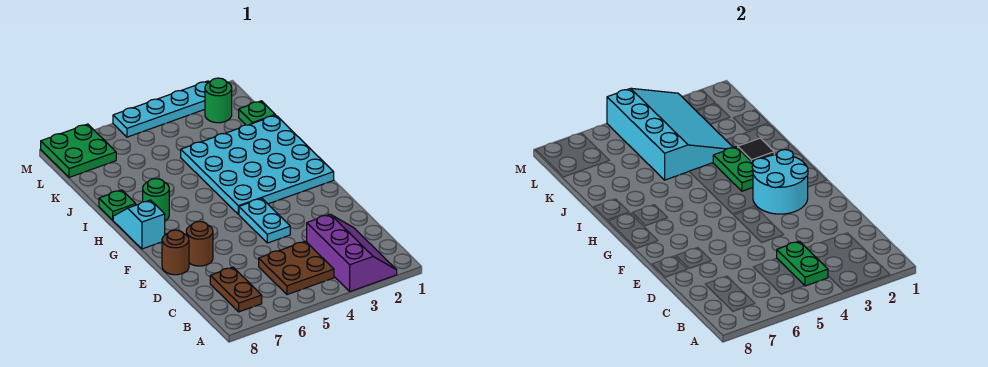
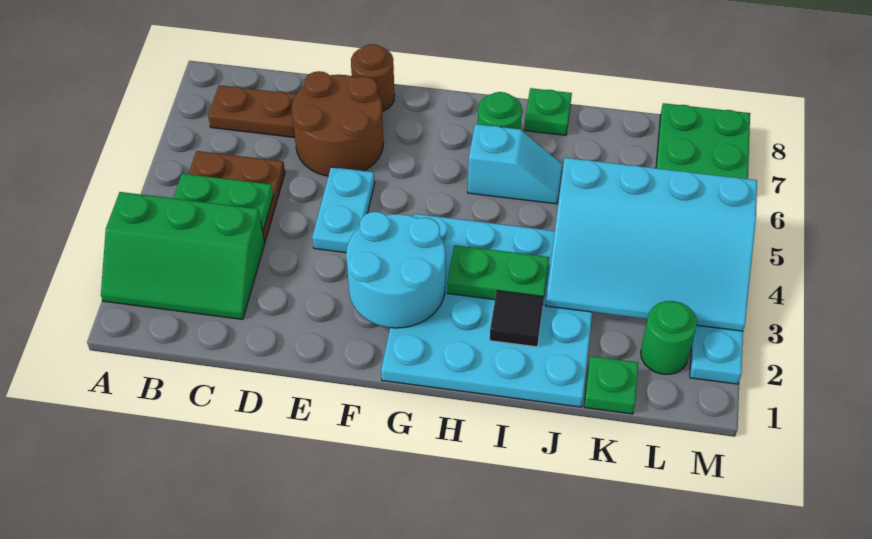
purple 2x3 slope [307,214,397,291] -> green 2x3 slope [101,192,265,319]
cyan 1x2 plate [239,198,290,243] -> cyan 1x2 plate turned to [312,167,375,253]
brown 1x1 round brick [186,221,213,266] -> brown 2x2 round brick [292,71,384,176]
cyan 1x2 slope [113,200,165,249] -> cyan 1x2 slope moved to [468,124,562,204]

